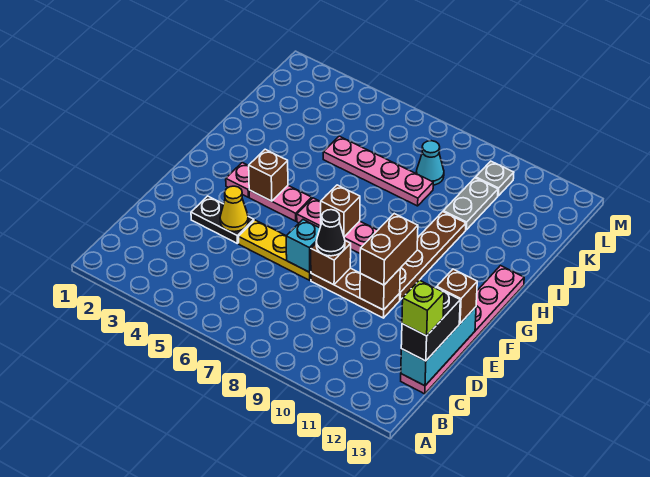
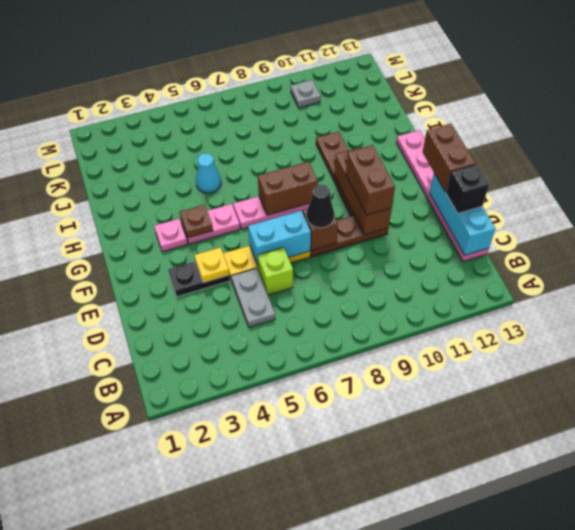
black 1x2 brick [401,287,460,361] -> black 1x1 brick [446,164,489,213]
lime 1x1 brick [402,280,444,336] -> lime 1x1 brick moved to [258,247,293,295]
yellow 1x1 cone [220,186,248,232] -> yellow 1x1 plate [195,247,229,283]
cyan 1x1 brick [286,220,320,272] -> cyan 1x2 brick [248,211,311,265]
brown 1x1 brick [360,269,400,310] -> brown 1x3 brick [335,148,392,235]
brown 1x1 brick [437,269,477,323] -> brown 1x2 brick [423,124,476,192]
brown 1x1 brick [249,149,288,201] -> brown 1x1 plate [180,205,213,238]
brown 1x1 brick [321,185,360,237] -> brown 1x2 brick [258,162,318,215]
pink 1x4 plate [323,136,433,206] -> none
grey 1x2 plate [443,178,498,230] -> grey 1x2 plate moved to [231,268,275,327]
cyan 1x1 cone [416,141,444,185] -> cyan 1x1 cone moved to [196,153,221,193]

